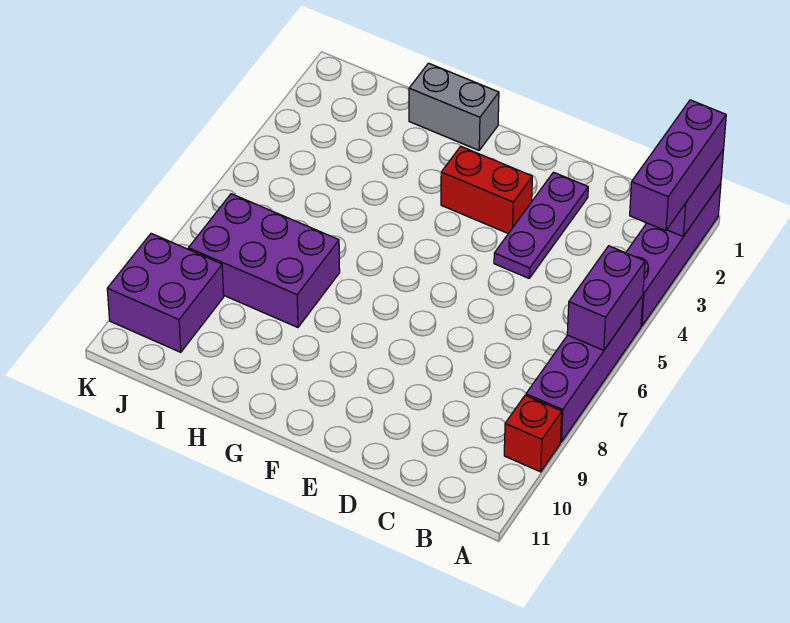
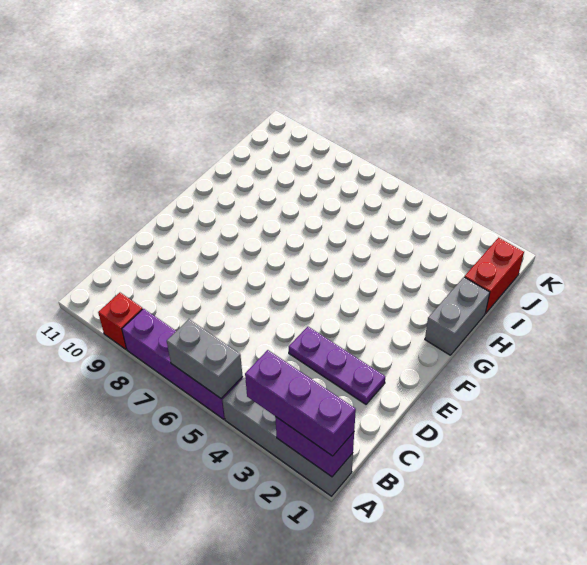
purple 1x4 brick [626,184,721,326] -> grey 1x4 brick [223,378,353,496]
purple 1x2 brick [567,246,645,350] -> grey 1x2 brick [167,319,243,398]
red 1x2 brick [441,146,532,234] -> red 1x2 brick moved to [465,238,524,313]
purple 2x3 brick [188,194,340,327] -> none
purple 2x2 brick [107,234,224,352] -> none

